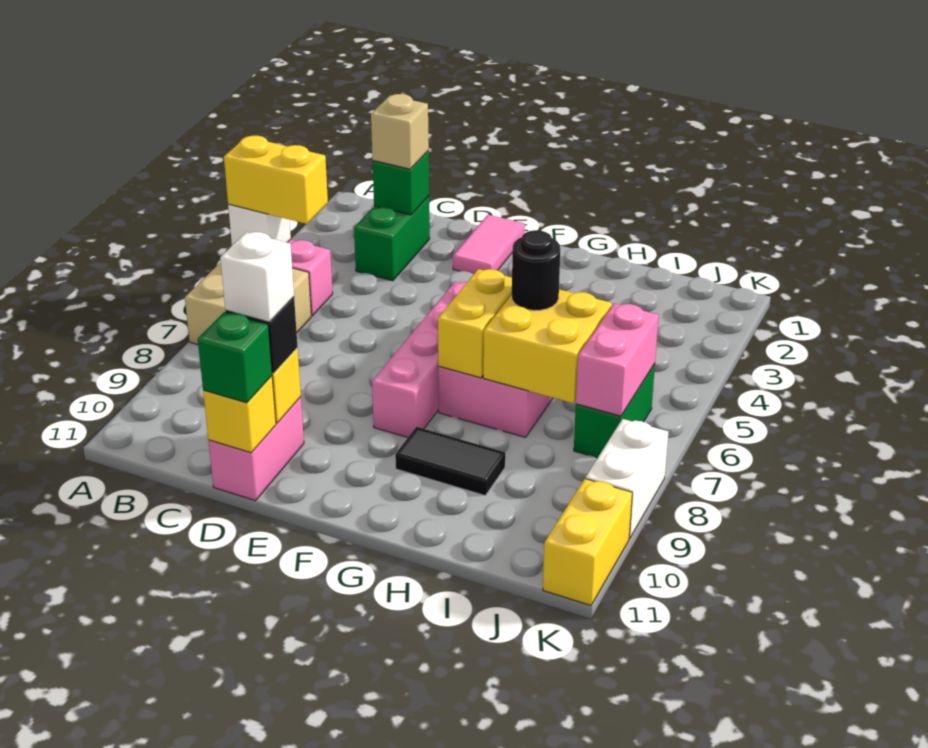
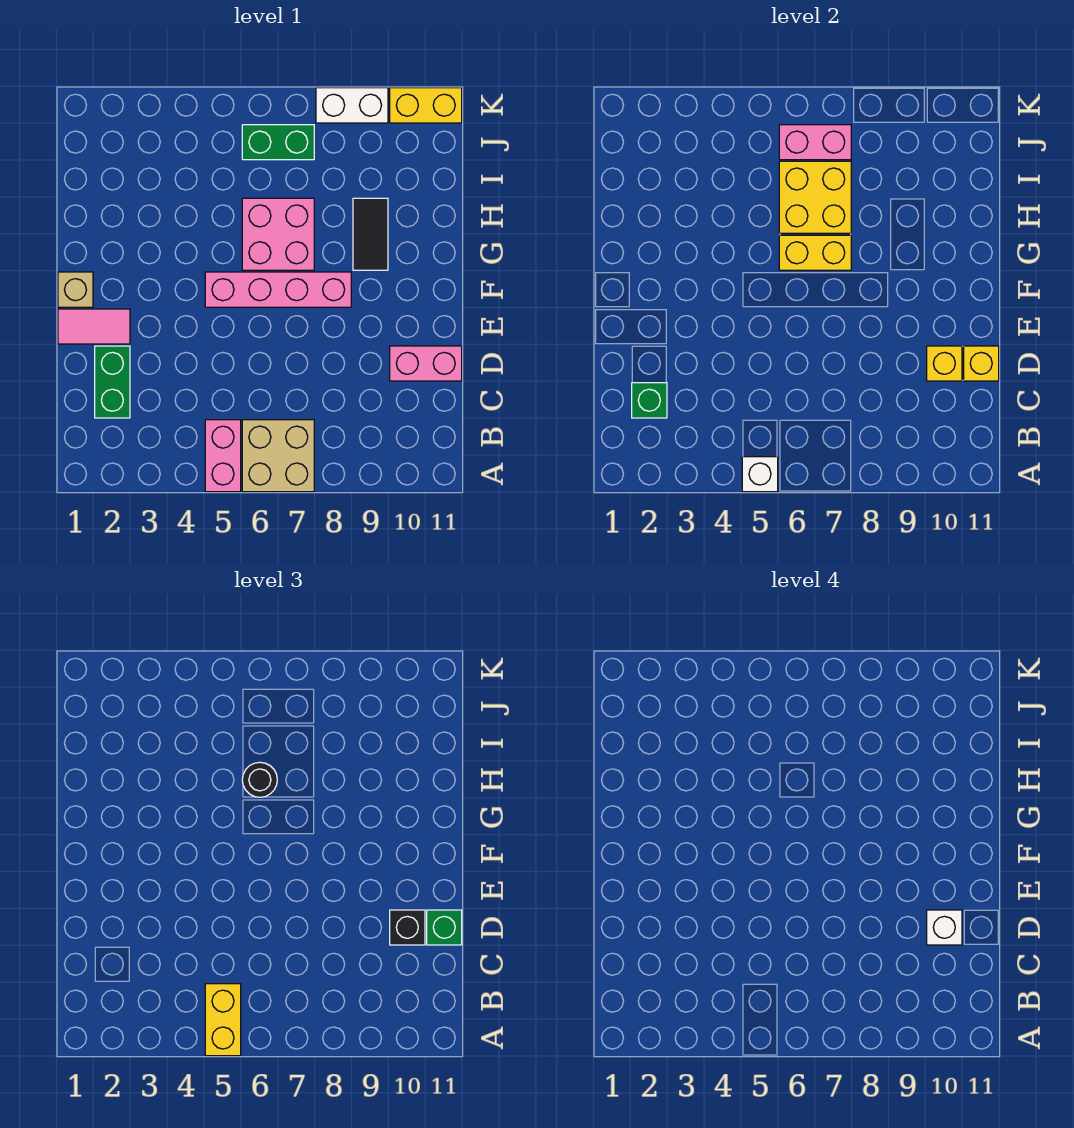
green 1x2 brick [354,196,430,281] -> green 1x2 brick turned to [95,346,130,418]
tan 1x1 brick [371,94,429,169] -> tan 1x1 brick moved to [58,272,93,307]

